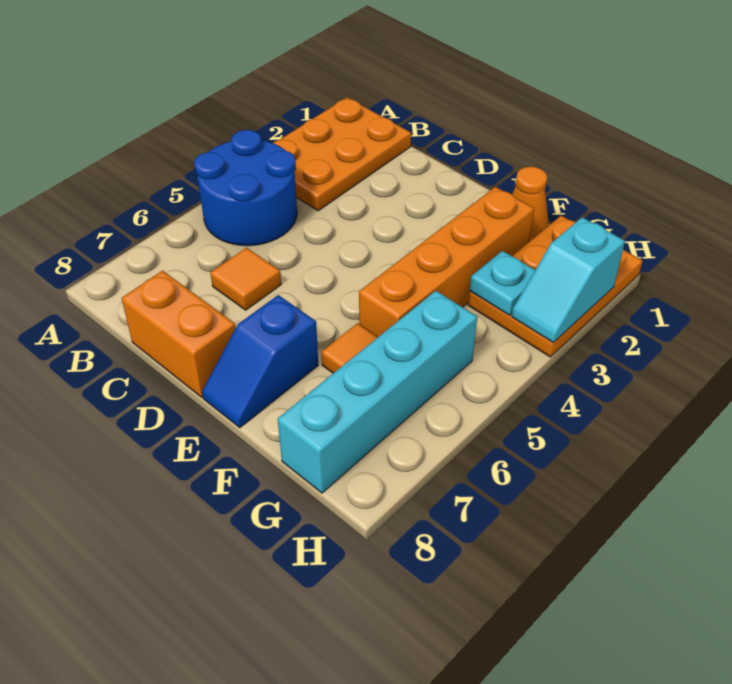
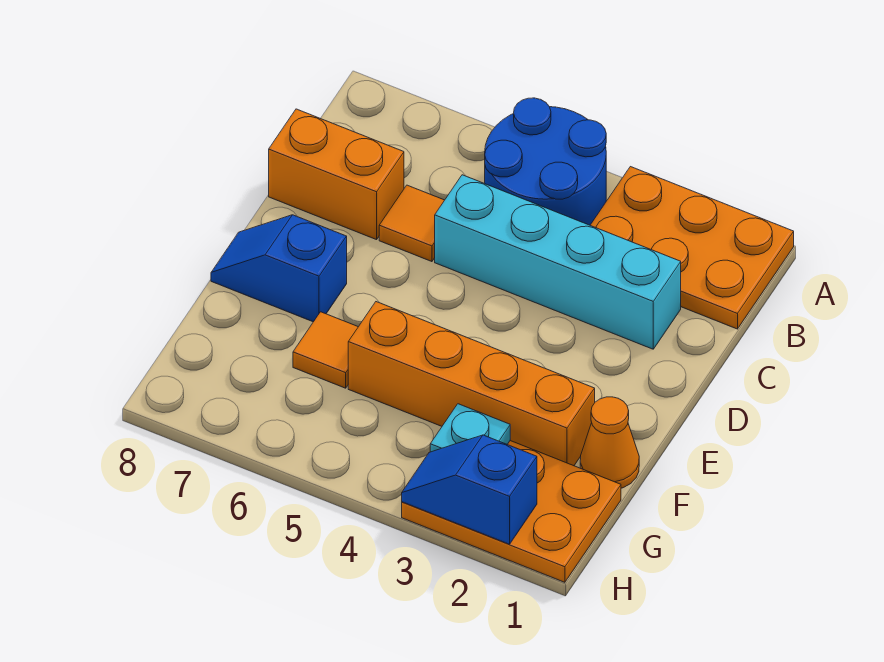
orange 1x2 brick [122,271,236,397] -> orange 1x2 brick turned to [269,109,404,240]
cyan 1x4 brick [278,291,477,493] -> cyan 1x4 brick moved to [435,175,681,349]
cyan 1x2 slope [512,217,625,343] -> blue 1x2 slope [402,435,537,544]

